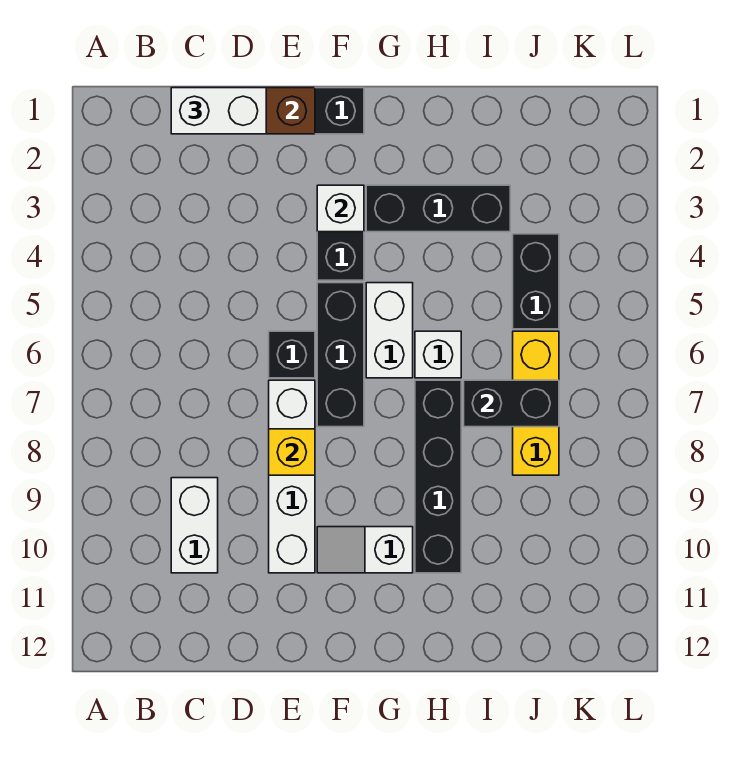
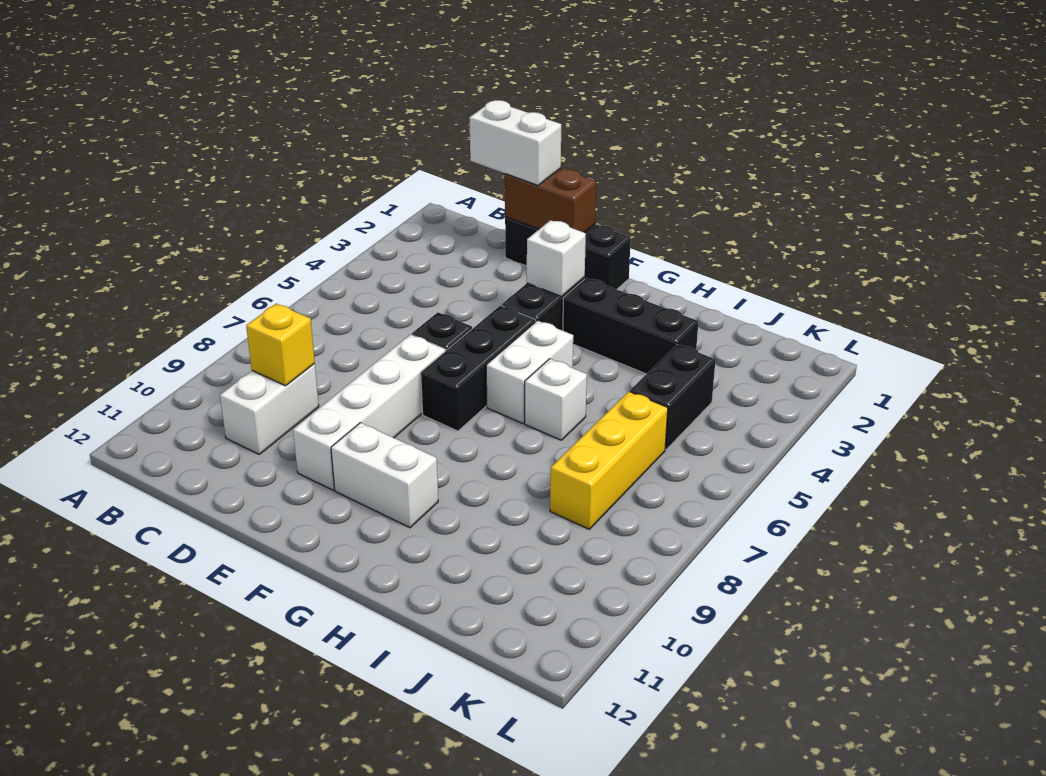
yellow 1x1 brick [269,429,315,475] -> yellow 1x1 brick moved to [246,304,315,386]
white 1x2 slope [317,527,413,573] -> white 1x2 brick [331,423,438,528]
black 1x4 brick [415,380,461,573] -> none
black 1x2 brick [464,380,559,427] -> none

